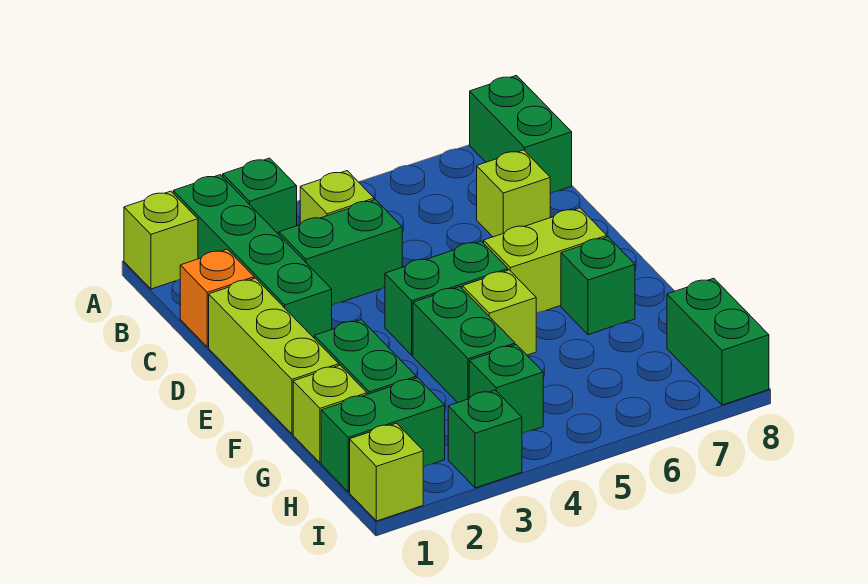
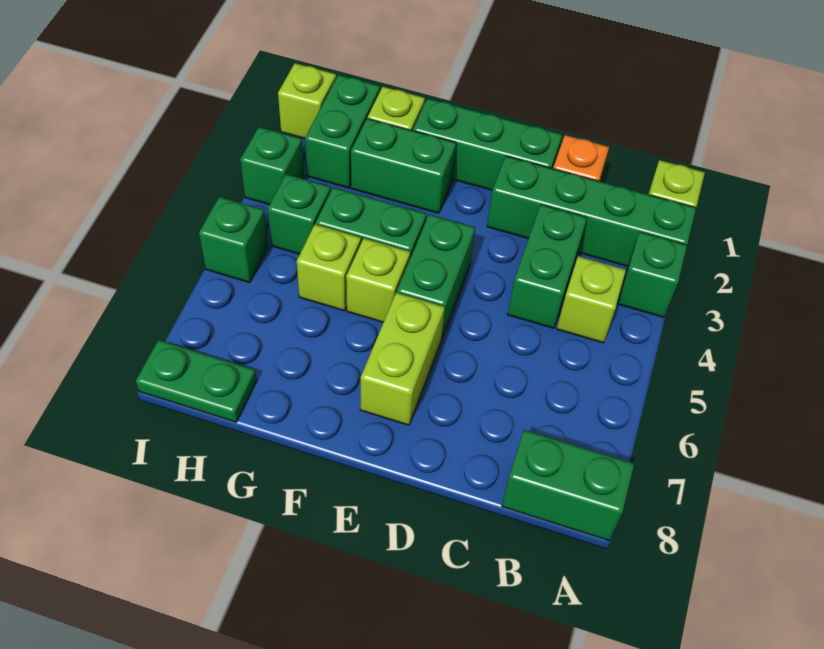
lime 1x1 brick [477,150,550,237] -> lime 1x1 brick moved to [297,224,361,311]
lime 1x3 brick [209,278,339,434] -> green 1x3 brick [413,98,562,190]
green 1x1 brick [561,237,635,335] -> green 1x1 brick moved to [199,197,268,283]
green 1x2 brick [667,278,769,405] -> green 1x2 plate [136,340,257,422]

